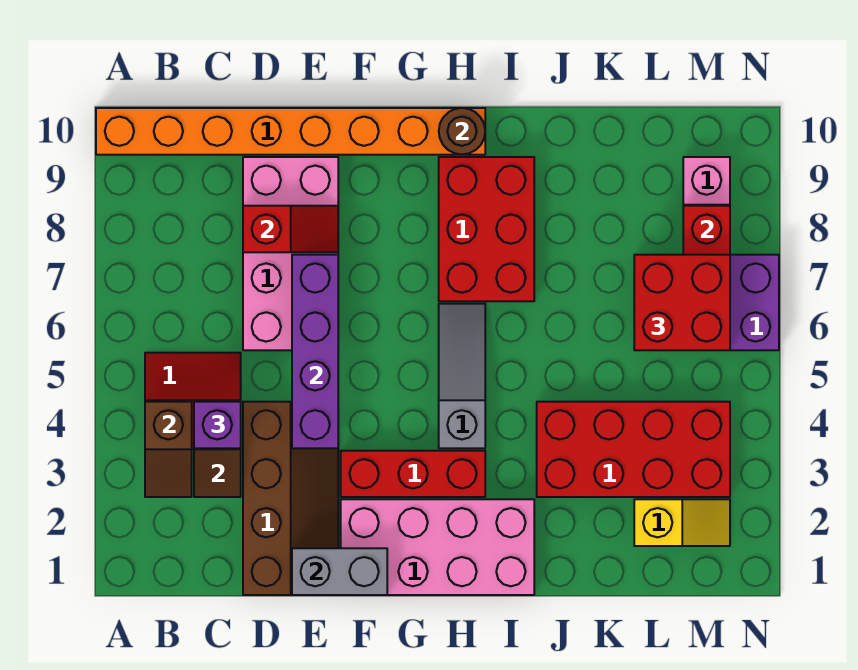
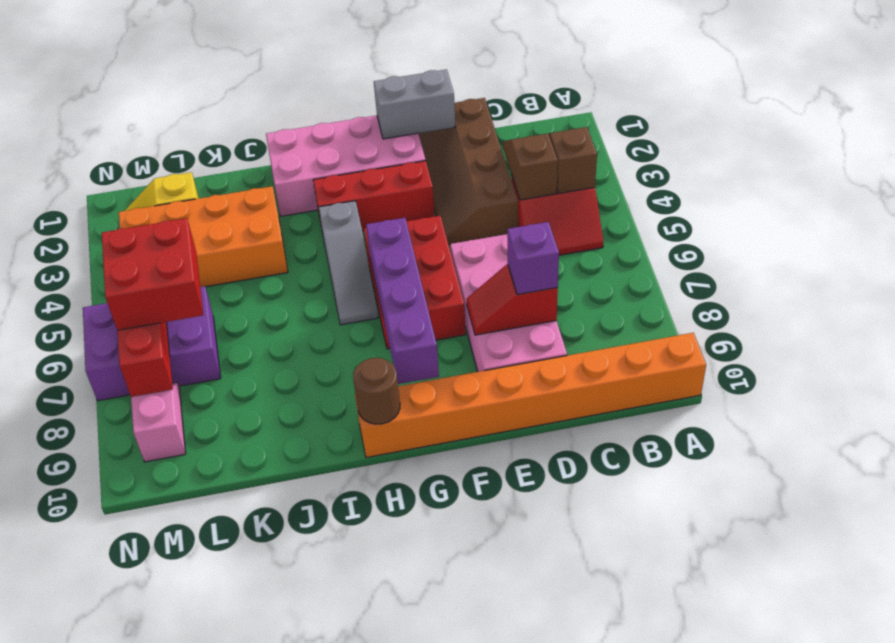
purple 1x1 brick [194,402,241,448] -> purple 1x1 brick moved to [507,222,559,295]
purple 1x4 brick [292,255,338,448] -> purple 1x4 brick moved to [366,218,439,384]
red 2x3 brick [439,157,534,301] -> red 2x3 brick moved to [364,216,466,349]
red 2x4 brick [537,402,730,497] -> orange 2x4 brick [119,186,288,287]

